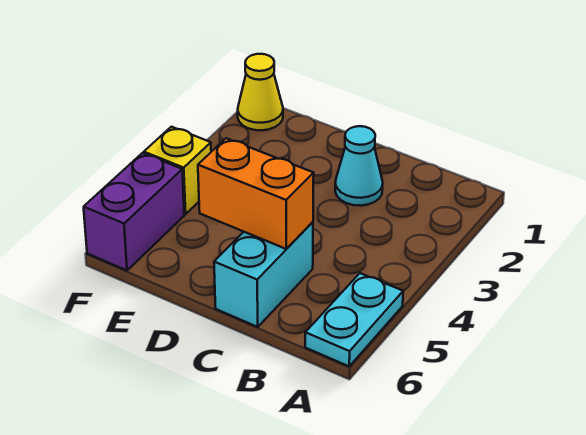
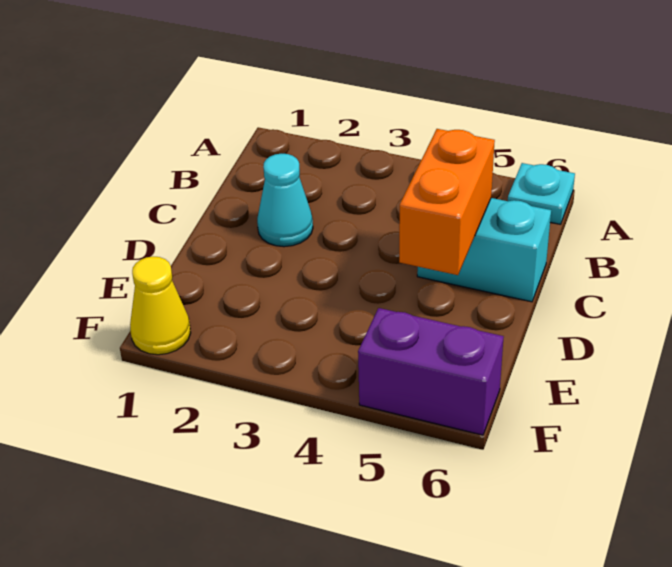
cyan 1x2 plate [305,273,403,366] -> cyan 1x1 plate [508,163,575,224]
yellow 1x1 brick [144,127,211,214] -> none

